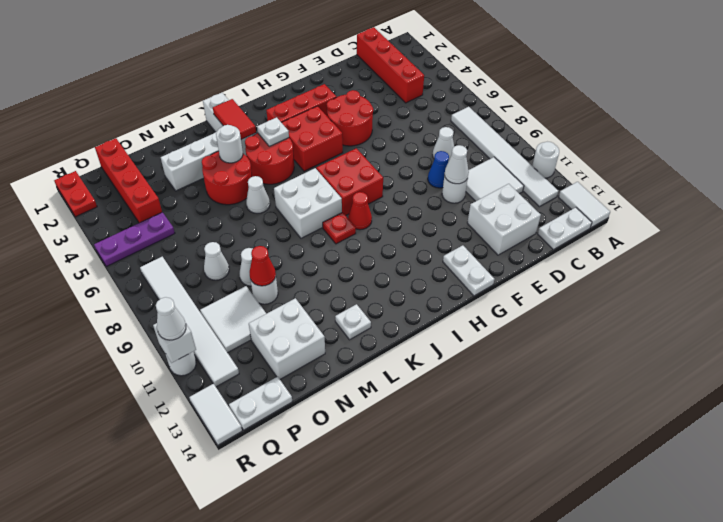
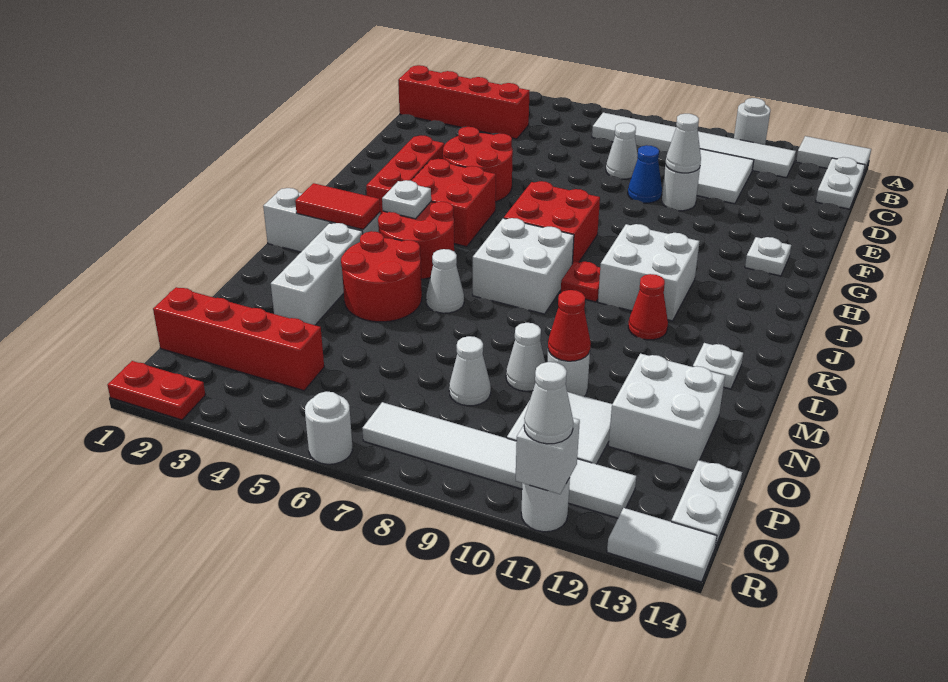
white 2x2 brick [467,184,541,255] -> white 2x2 brick moved to [598,224,699,321]
white 1x2 plate [443,245,495,296] -> white 1x1 plate [745,237,791,276]
red 1x1 cone [348,192,372,230] -> red 1x1 cone moved to [628,274,668,340]
white 1x1 round brick [216,125,243,163] -> white 1x1 round brick moved to [305,391,352,464]
purple 1x3 plate [94,212,175,266] -> none

